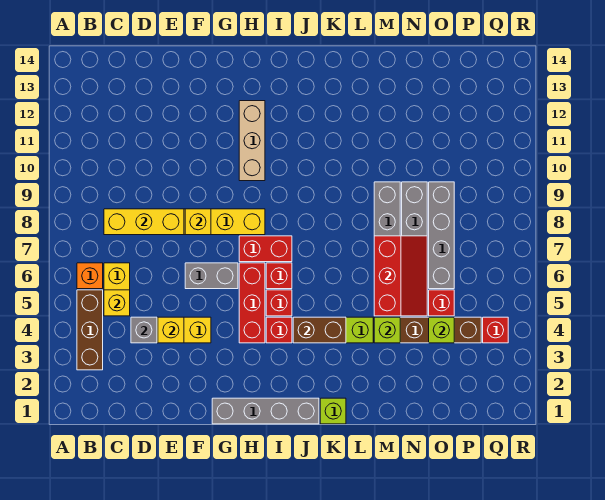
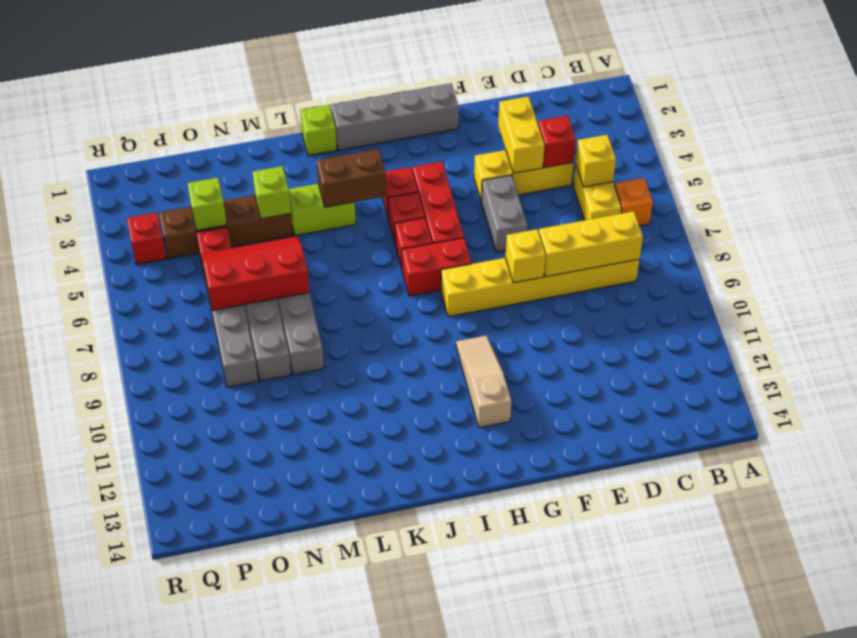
brown 1x3 brick [77,290,103,370] -> none
grey 1x1 brick [131,317,157,343] -> red 1x1 brick [538,115,576,168]
yellow 1x1 brick [158,317,184,343] -> yellow 1x2 brick [498,96,544,173]
grey 1x2 brick [185,263,238,289] -> grey 1x2 brick turned to [481,175,527,252]
tan 1x3 brick [239,101,265,181] -> tan 1x3 slope [456,335,511,428]
red 2x3 slope [374,236,427,316] -> red 2x3 slope turned to [201,237,309,311]

